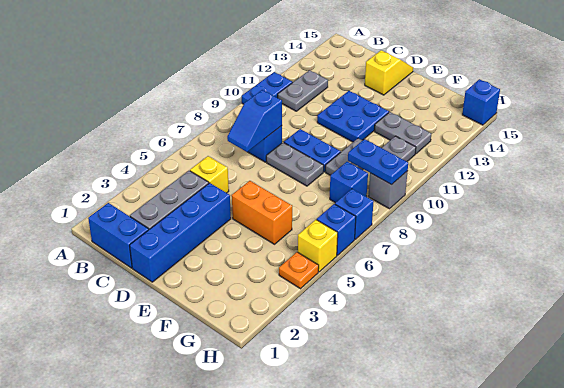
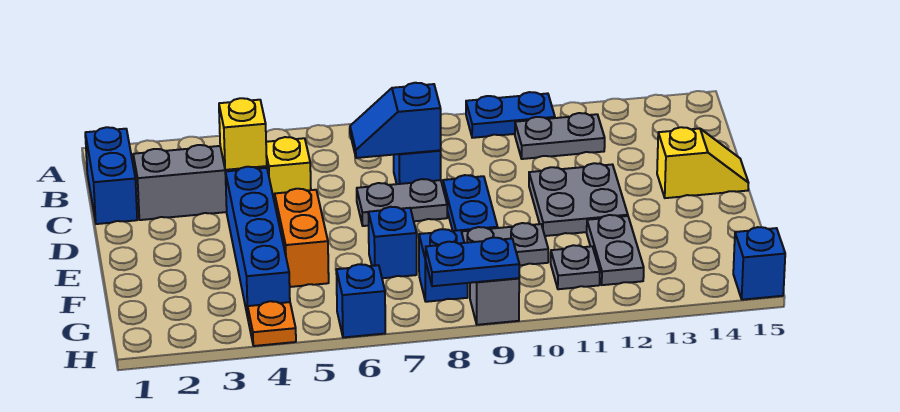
blue 1x4 brick [130,183,231,282] -> blue 1x4 brick turned to [225,167,290,317]
grey 1x2 plate [266,143,324,186] -> grey 1x2 plate turned to [357,179,447,226]
blue 2x2 plate [317,91,389,142] -> grey 2x2 plate [529,163,628,236]
blue 1x2 plate [348,139,408,185] -> blue 1x2 plate turned to [425,238,519,286]
yellow 1x1 brick [298,220,338,272] -> yellow 1x1 brick moved to [219,98,267,170]
blue 1x1 brick [335,189,374,239] -> blue 1x1 brick moved to [368,207,417,278]

